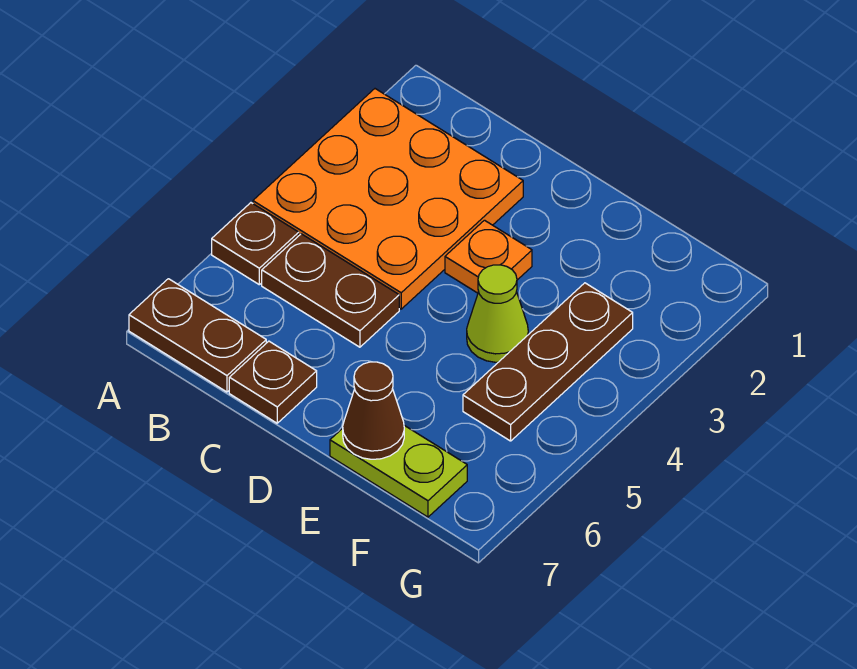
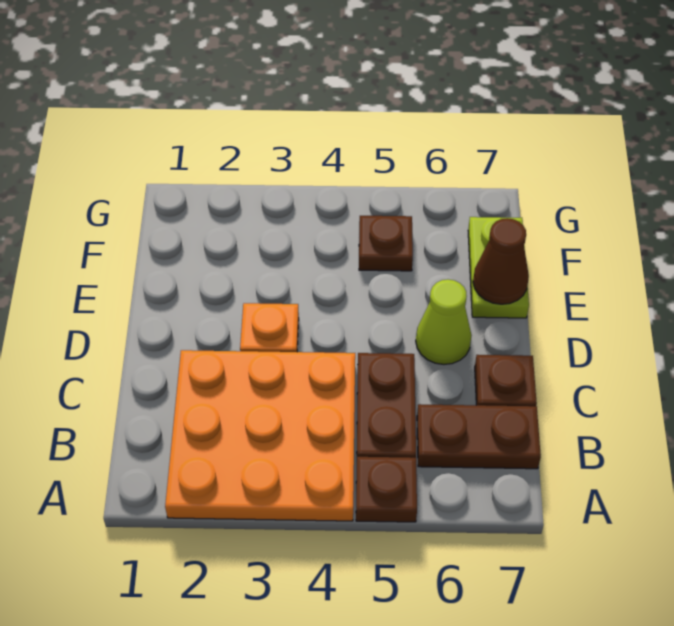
brown 1x2 plate [129,279,266,392] -> brown 1x2 plate turned to [417,404,541,469]
lime 1x1 cone [467,265,528,362] -> lime 1x1 cone moved to [416,279,472,364]
brown 1x3 plate [463,283,633,441] -> brown 1x1 plate [359,216,413,271]

